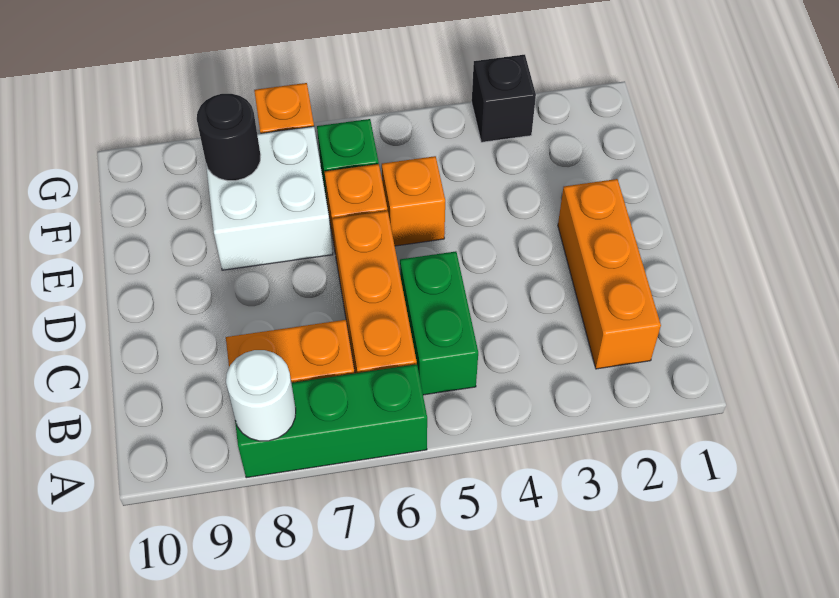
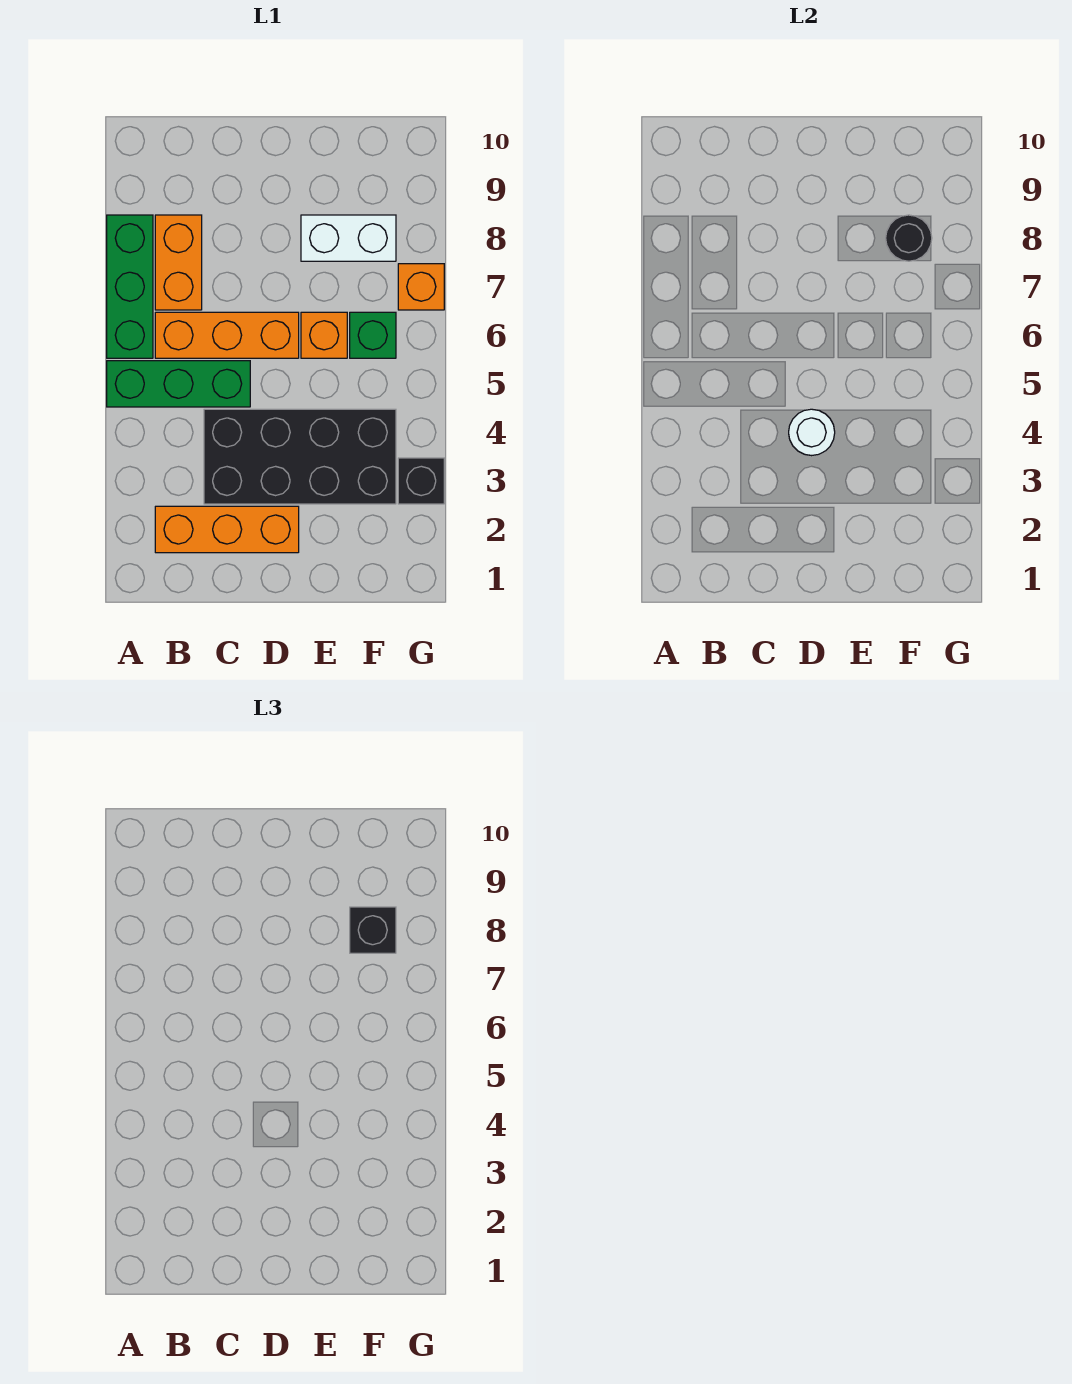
white 1x1 round brick [226,350,296,441] -> white 1x1 round brick moved to [789,409,835,456]
green 1x2 brick [400,251,478,395] -> green 1x3 brick [107,361,250,407]
none -> black 2x4 brick [204,409,396,504]
orange 1x1 brick [382,156,445,246] -> none
white 2x2 brick [206,126,333,270] -> white 1x2 brick [301,215,396,261]
none -> black 1x1 brick [350,907,396,953]

